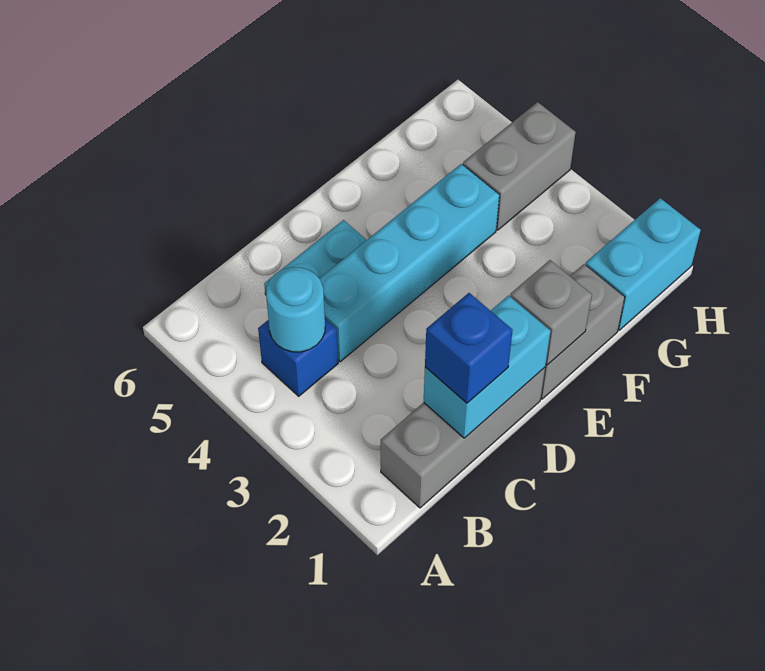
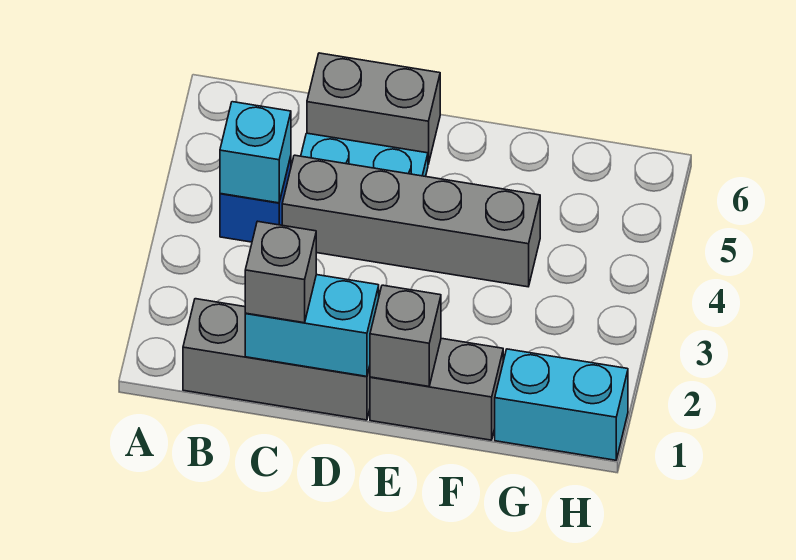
cyan 1x1 round brick [266,267,325,352] -> cyan 1x1 brick [220,102,291,203]
blue 1x1 brick [425,293,513,403] -> grey 1x1 brick [245,221,316,323]
cyan 1x4 brick [319,164,499,362] -> grey 1x4 brick [282,155,540,287]
grey 1x2 brick [463,102,576,230] -> grey 1x2 brick moved to [307,53,440,164]

